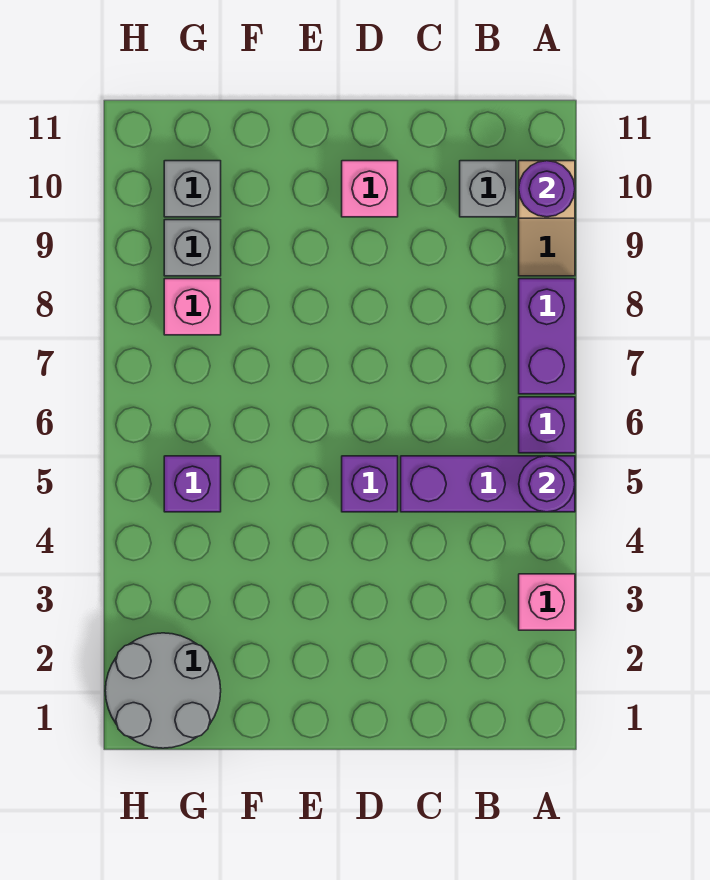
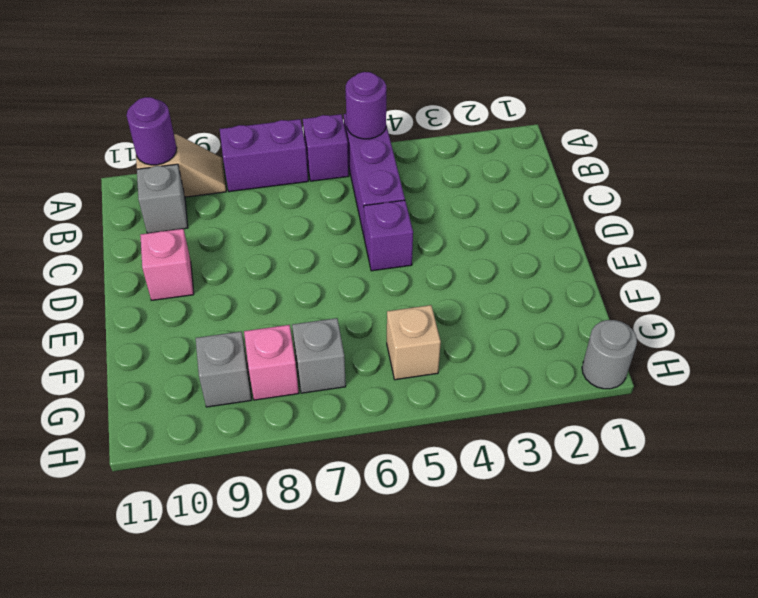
pink 1x1 brick [519,574,575,630] -> none
grey 2x2 round brick [105,633,221,748] -> grey 1x1 round brick [582,320,637,389]
purple 1x1 brick [164,456,221,512] -> tan 1x1 brick [387,305,441,380]
grey 1x1 brick [164,161,221,217] -> grey 1x1 brick moved to [292,318,346,393]

